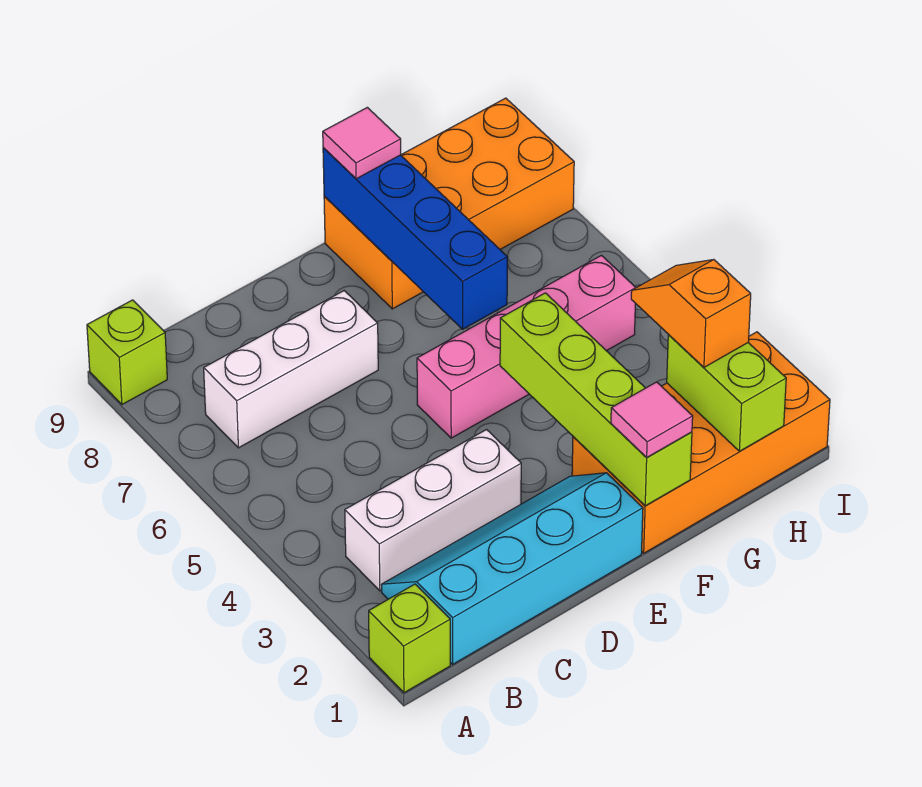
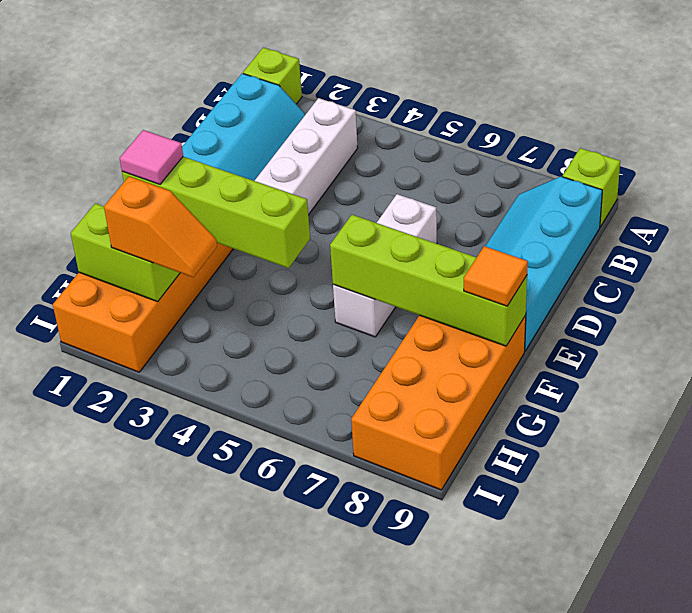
white 1x3 brick [204,291,378,448] -> white 1x3 brick moved to [333,194,437,337]
none -> cyan 2x4 slope [485,177,602,351]
pink 1x4 brick [417,255,636,438] -> none
blue 1x4 brick [323,148,507,329] -> lime 1x4 brick [330,215,527,346]
pink 1x1 tile [323,107,401,179] -> orange 1x1 tile [464,246,528,306]

